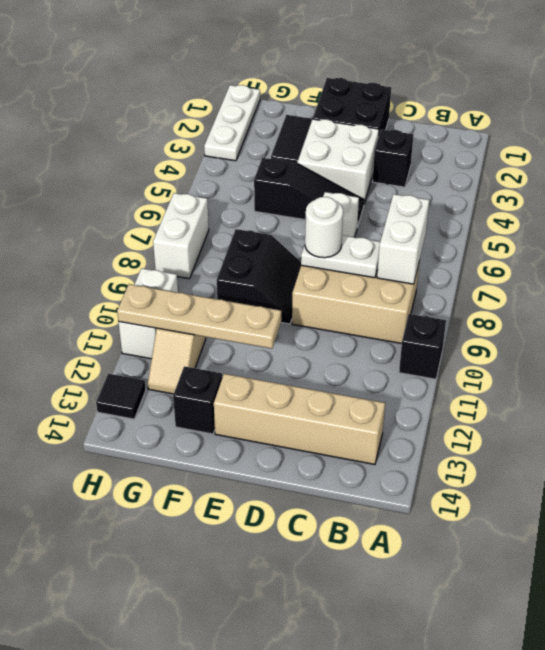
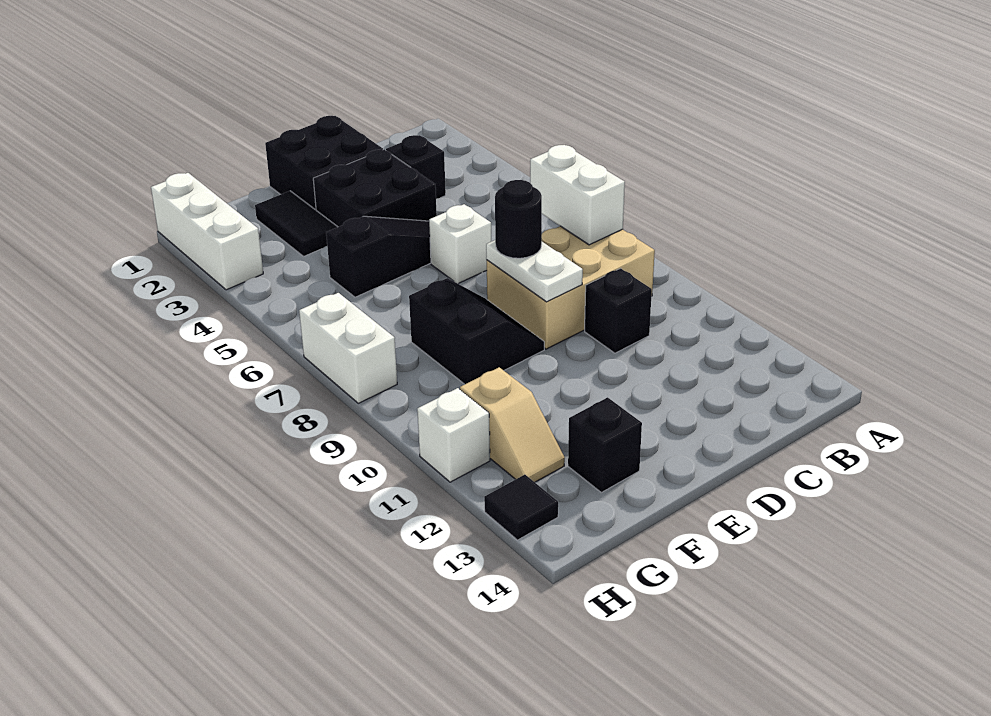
black 1x1 brick [399,314,446,379] -> black 1x1 brick moved to [585,268,652,353]
tan 1x4 brick [214,374,385,464] -> none
white 1x2 plate [301,235,380,278] -> white 1x2 plate turned to [486,240,583,302]
white 2x2 brick [297,119,379,203] -> black 2x2 brick [313,149,437,227]
white 1x1 round brick [305,197,343,258] -> black 1x1 round brick [495,180,542,258]
tan 1x4 plate [117,284,281,349] -> none
white 1x3 plate [204,85,260,161] -> white 1x3 brick [151,173,263,290]
white 1x2 brick [118,268,178,359] -> white 1x1 brick [417,388,490,482]

